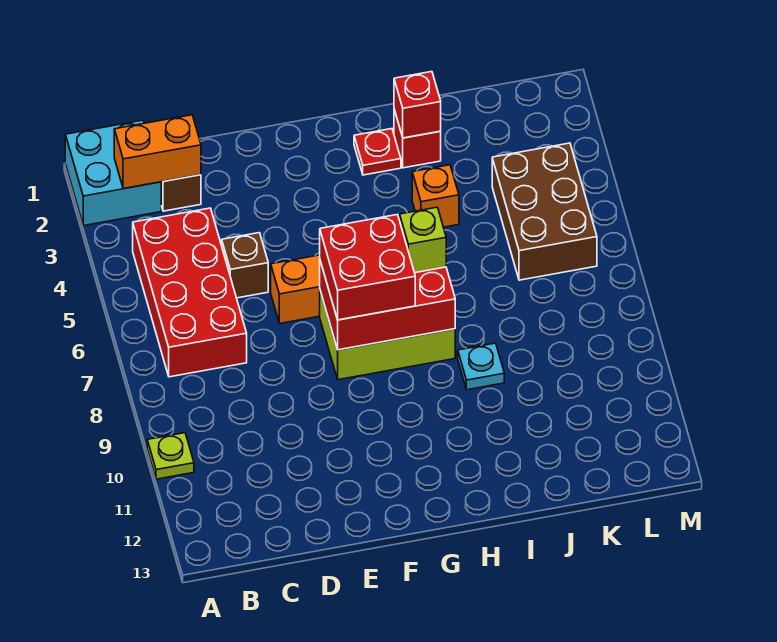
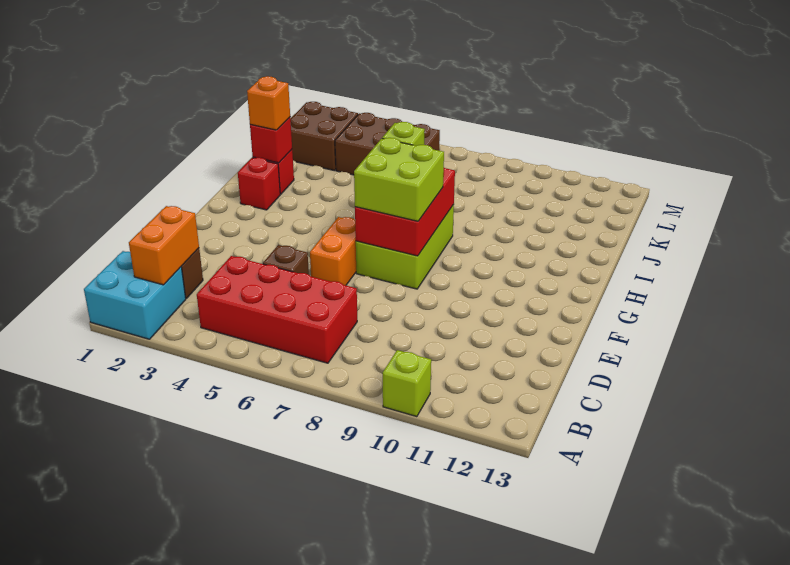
lime 1x1 plate [147,433,194,479] -> lime 1x1 brick [383,350,431,417]
red 2x2 brick [320,215,415,320] -> lime 2x2 brick [354,138,444,221]
red 1x1 plate [354,129,401,175] -> red 1x1 brick [238,158,280,210]
orange 1x1 brick [412,165,459,227] -> orange 1x1 brick moved to [247,76,290,130]
cyan 1x1 plate [458,343,504,390] -> none
none -> brown 2x2 brick [291,102,358,171]

